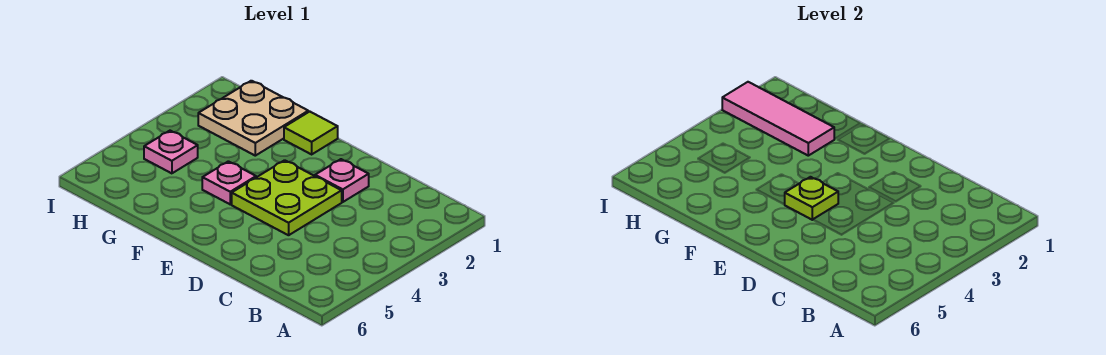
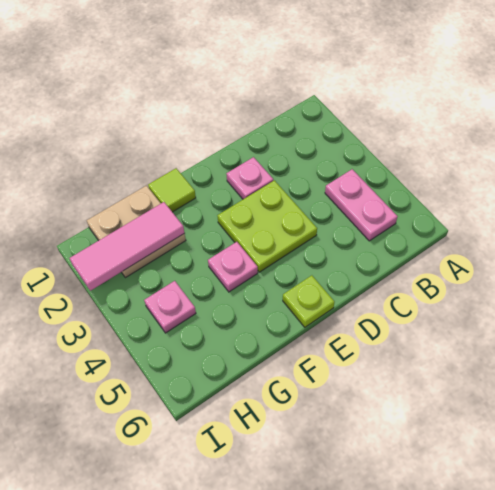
none -> pink 1x2 plate [325,169,398,241]
lime 1x1 plate [785,177,838,220] -> lime 1x1 plate moved to [283,275,335,327]

